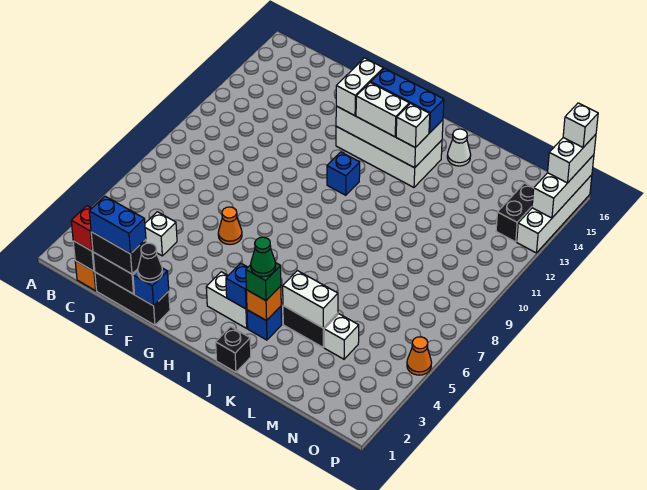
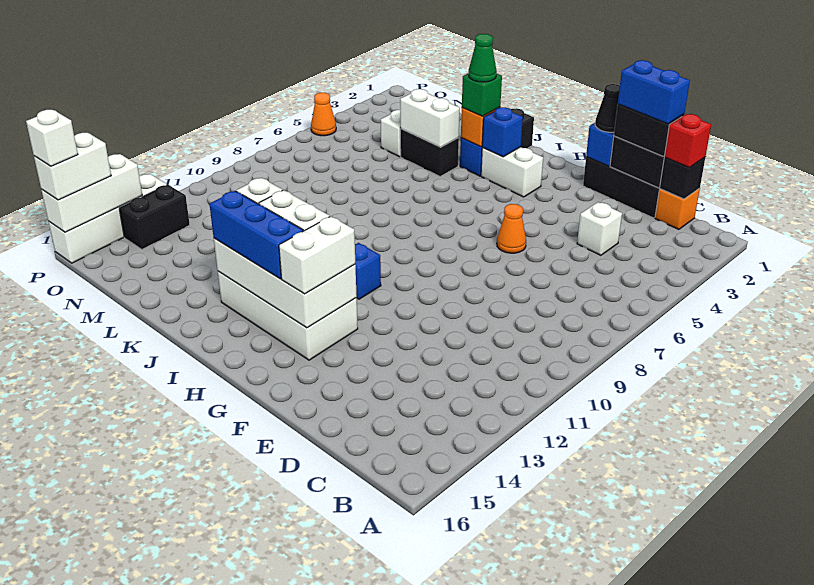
white 1x1 cone [447,129,471,166] -> none

